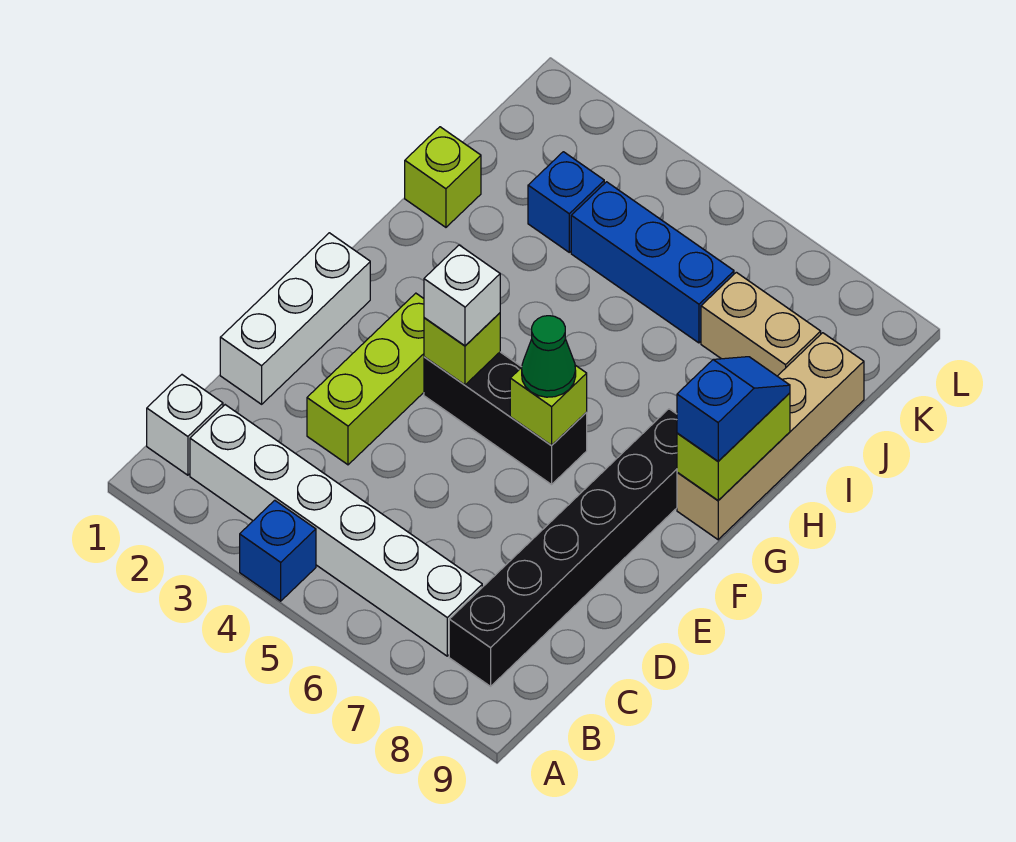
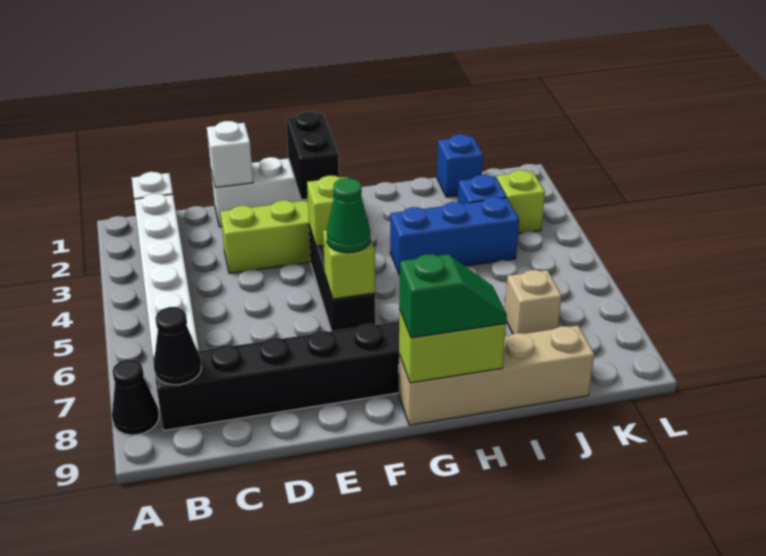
blue 1x1 brick [240,500,316,601] -> blue 1x1 brick moved to [437,134,483,197]
none -> black 1x1 cone [112,360,159,435]
none -> black 1x1 cone [154,307,201,385]
none -> black 1x2 brick [286,112,339,199]
white 1x1 brick [424,245,500,346] -> white 1x1 brick moved to [207,121,253,188]
blue 1x2 slope [677,357,790,461] -> green 1x2 slope [399,254,507,338]
lime 1x1 brick [405,127,481,227] -> lime 1x1 brick moved to [497,170,545,234]
blue 1x3 brick [571,182,734,343] -> blue 1x3 brick turned to [390,197,519,275]
tan 1x2 brick [701,272,821,376] -> tan 1x1 brick [505,270,562,334]

